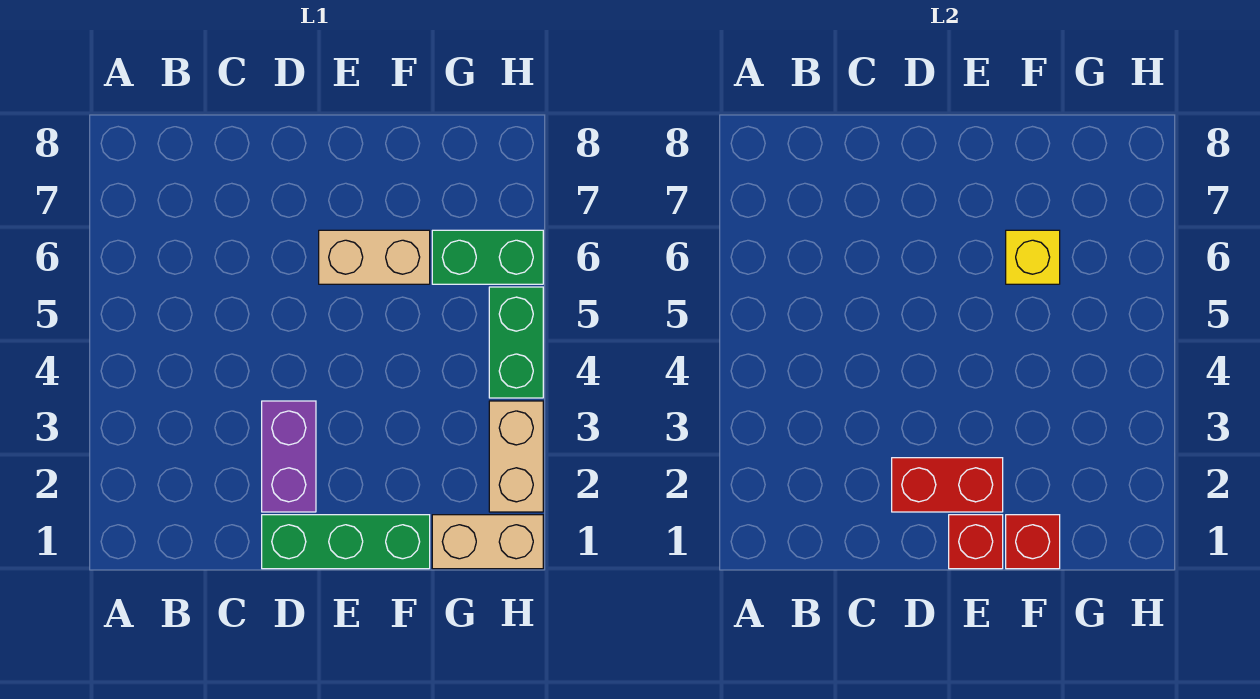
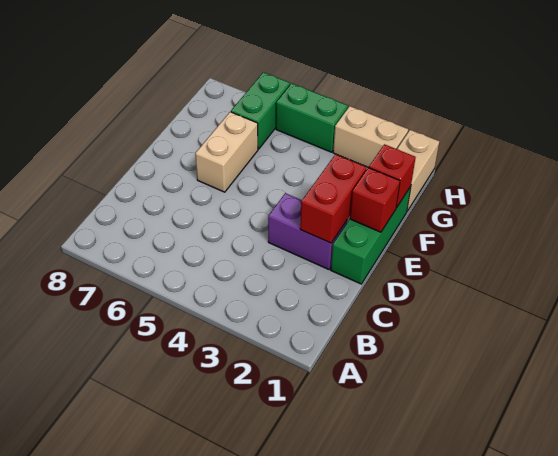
yellow 1x1 brick [1006,230,1060,284] -> none

